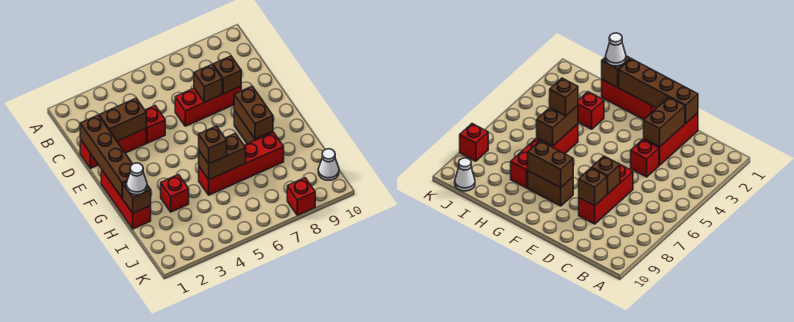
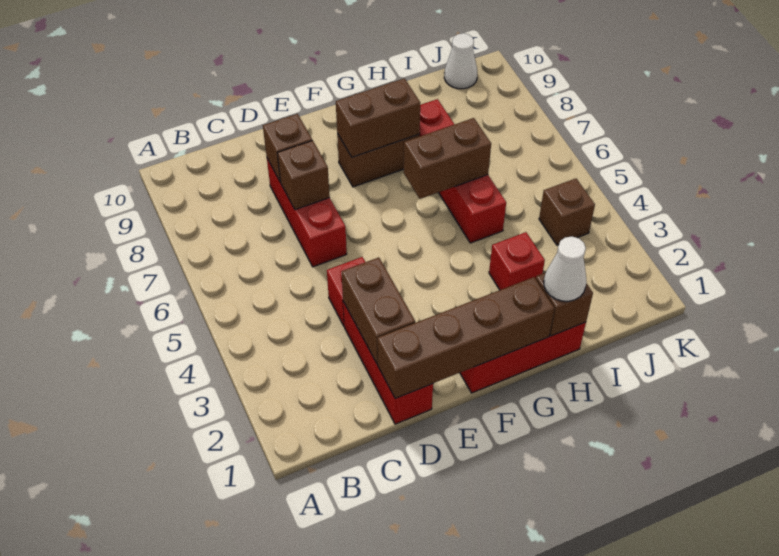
brown 1x2 brick [199,133,246,179] -> brown 1x2 brick turned to [404,118,491,199]
brown 1x1 brick [199,126,227,164] -> brown 1x1 brick moved to [539,179,595,245]
red 1x1 brick [287,178,315,215] -> none

